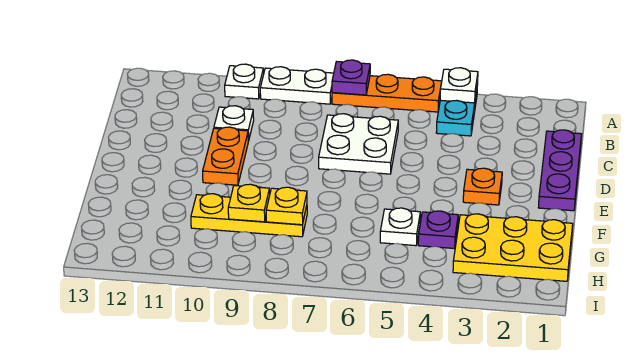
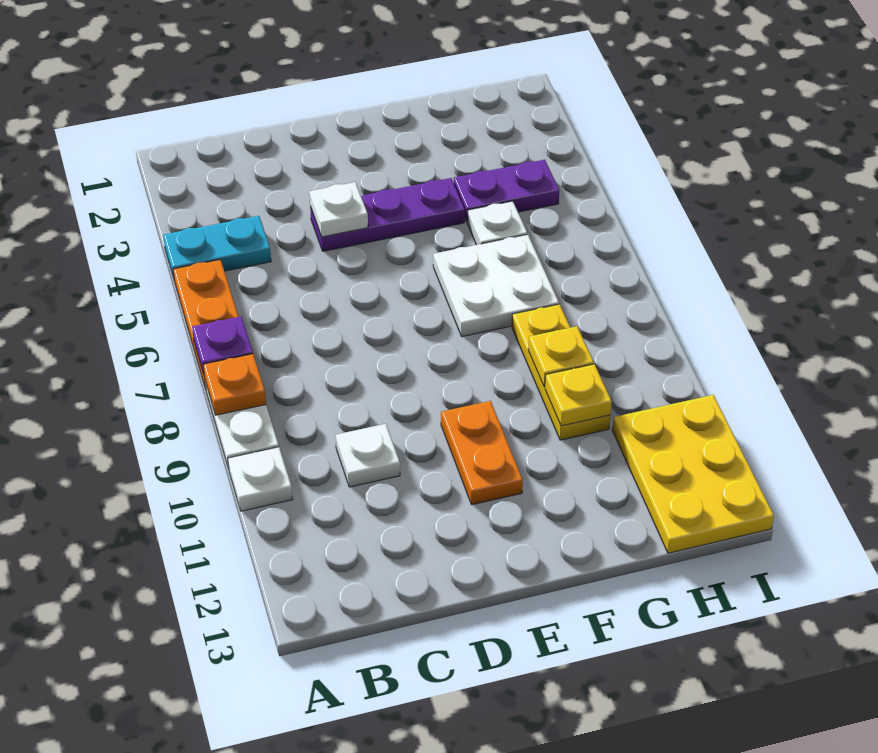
white 1x1 plate [440,68,478,103] -> white 1x1 plate moved to [309,182,368,237]
purple 1x3 plate [538,130,581,211] -> purple 1x3 plate moved to [310,178,465,251]
white 2x2 plate [319,114,398,174] -> white 2x2 plate moved to [433,234,559,337]
orange 1x2 plate [203,127,248,185] -> orange 1x2 plate turned to [441,401,523,505]
orange 1x1 plate [463,168,502,205] -> orange 1x1 plate moved to [203,354,266,415]
yellow 2x3 plate [453,214,573,281] -> yellow 2x3 plate moved to [612,395,774,553]
purple 1x1 plate [418,211,458,248] -> purple 1x2 plate [454,160,559,222]
yellow 1x1 plate [266,187,307,225] -> yellow 1x1 plate moved to [545,364,612,426]

